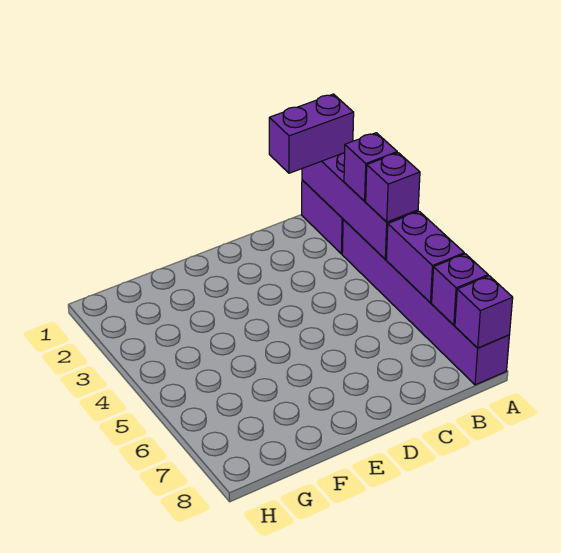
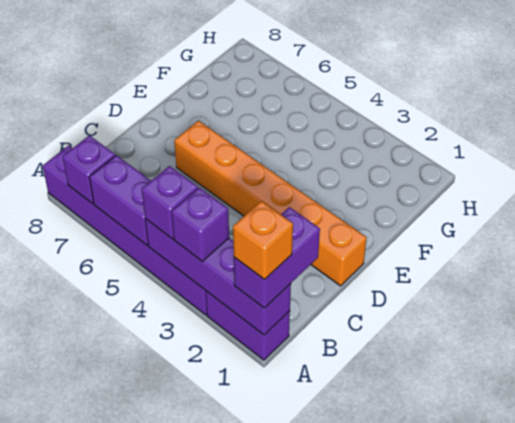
none -> orange 1x1 brick [233,201,293,280]
purple 1x1 brick [455,276,513,348] -> none
none -> orange 1x6 brick [174,121,367,286]

